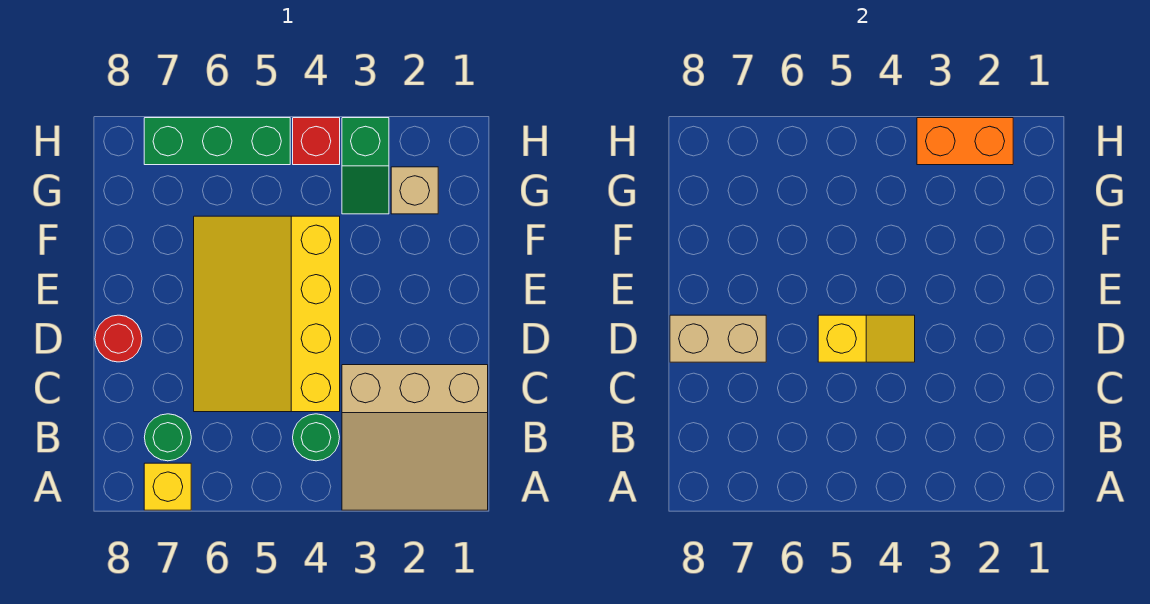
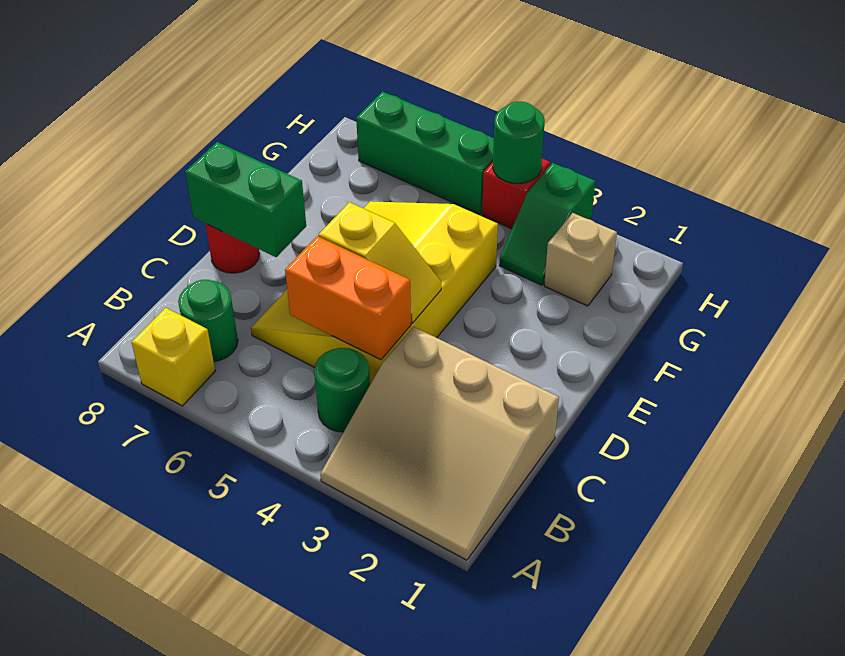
tan 1x2 brick [670,315,766,362] -> green 1x2 brick [185,142,306,257]
orange 1x2 brick [917,118,1013,165] -> orange 1x2 brick moved to [285,236,411,360]
none -> green 1x1 round brick [493,101,545,184]

